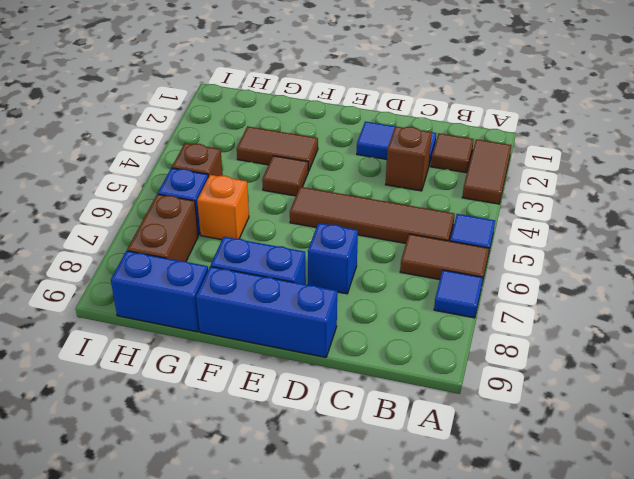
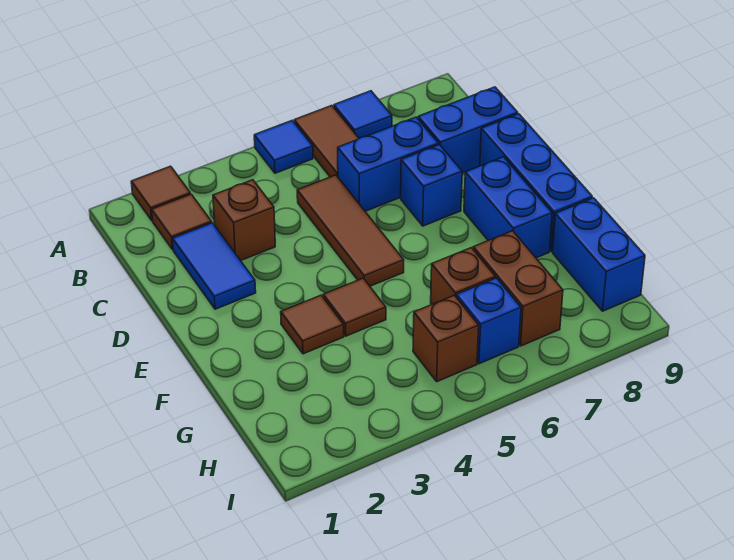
brown 1x2 tile [462,139,512,204] -> brown 1x1 tile [131,166,190,221]
brown 1x4 tile [290,187,455,244] -> brown 1x3 tile [297,175,404,286]
none -> blue 1x2 brick [338,117,438,211]
none -> blue 1x2 brick [418,87,518,173]
brown 1x2 tile [237,126,318,171] -> brown 1x1 tile [281,295,344,354]
orange 1x1 brick [197,175,249,240] -> brown 1x1 brick [431,248,495,304]
brown 1x2 brick [127,194,198,261] -> brown 1x2 brick turned to [473,231,563,346]

